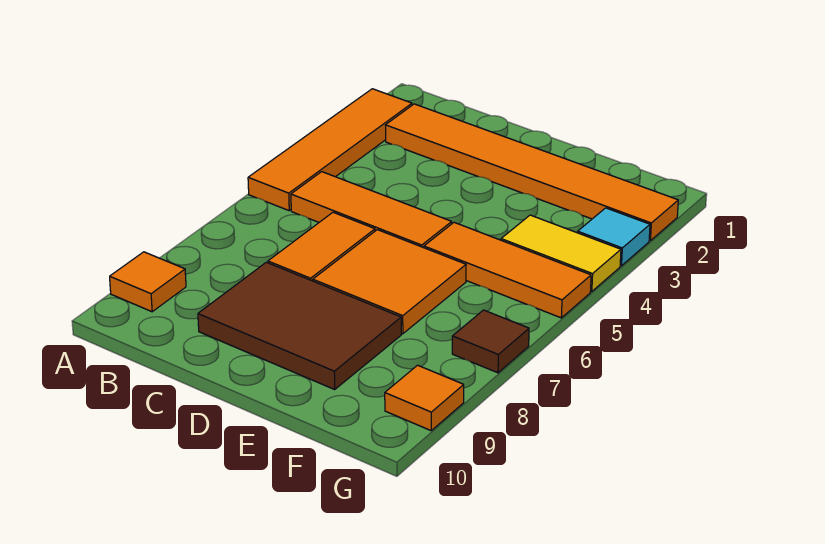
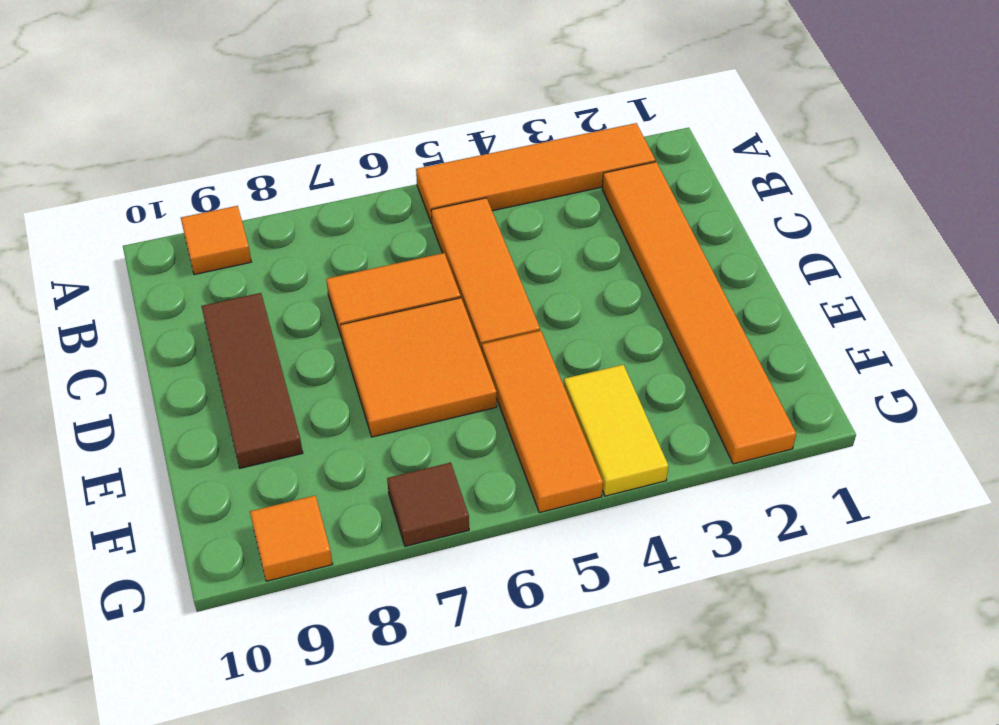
brown 2x3 tile [198,262,401,389] -> brown 1x3 tile [202,293,303,468]
cyan 1x1 tile [578,208,650,266] -> none

